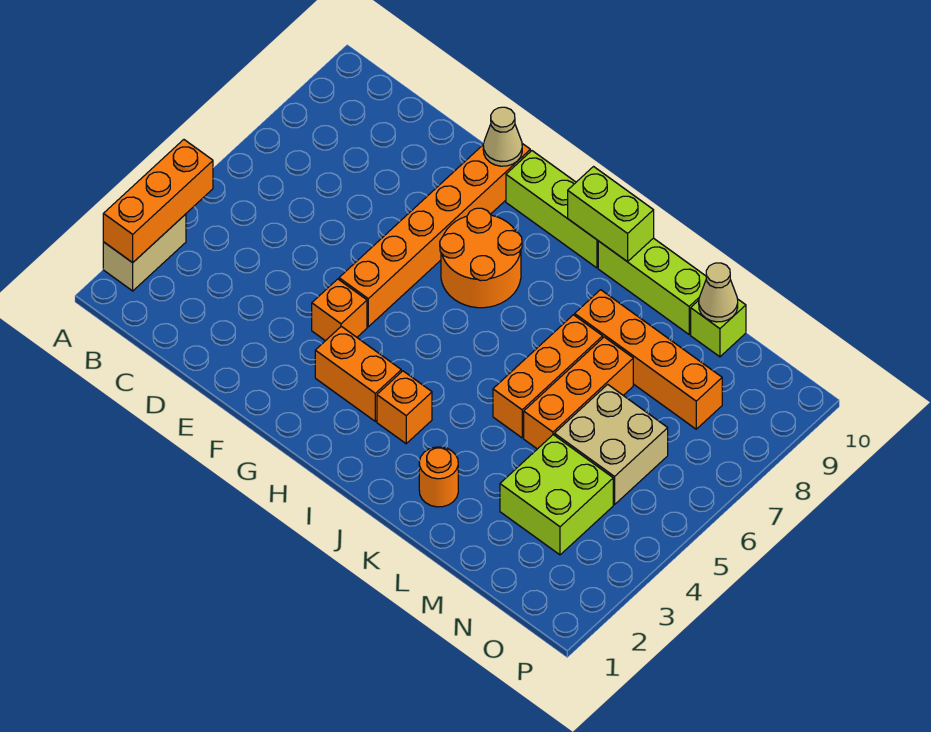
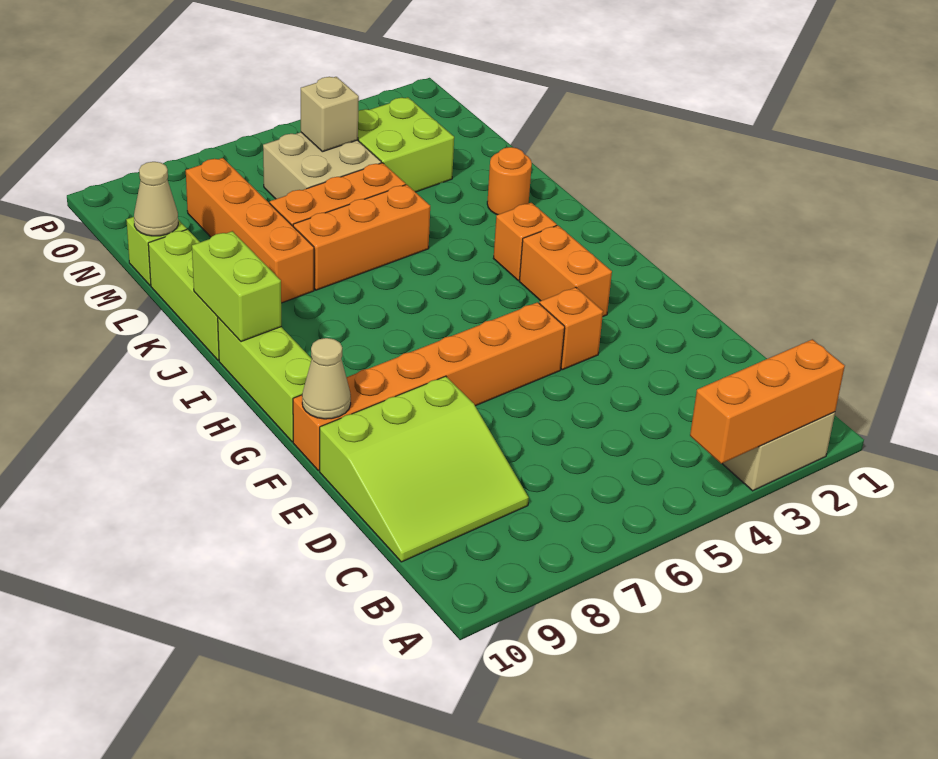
none -> lime 3x3 slope [320,376,529,562]
orange 2x2 round brick [440,208,522,308] -> none
none -> tan 1x1 brick [301,77,359,152]

